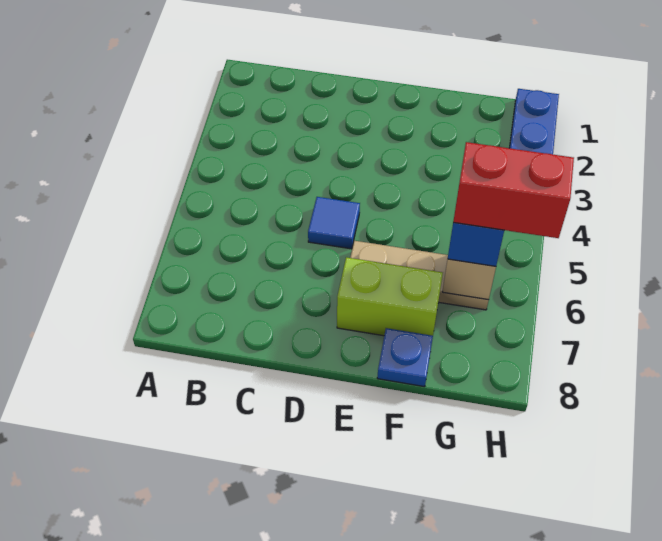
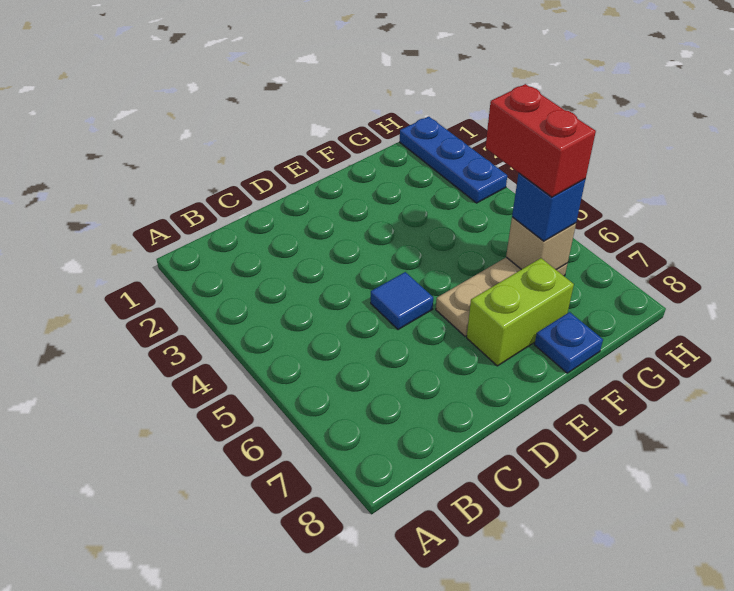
red 1x2 brick [453,142,574,238] -> red 1x2 brick turned to [485,84,596,197]

